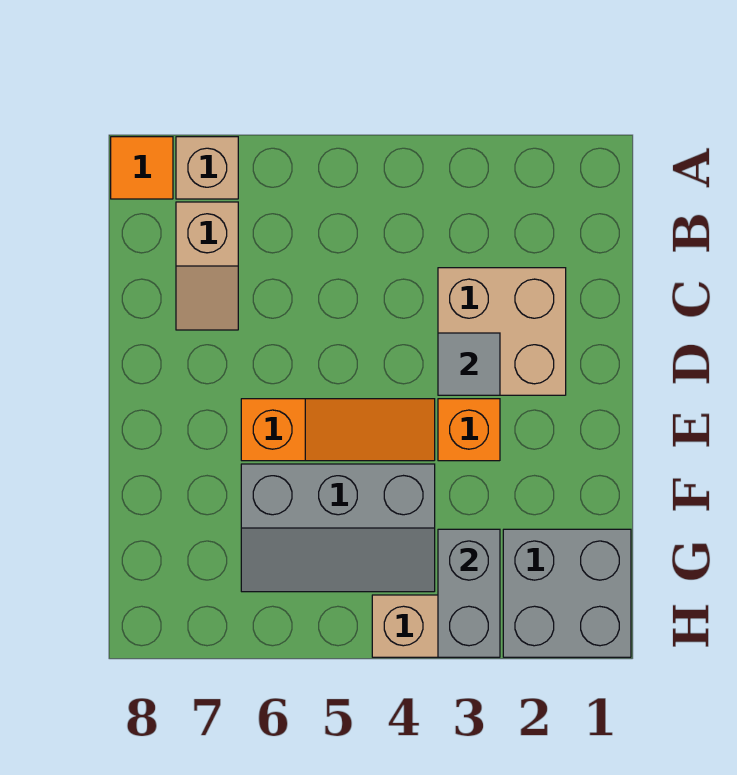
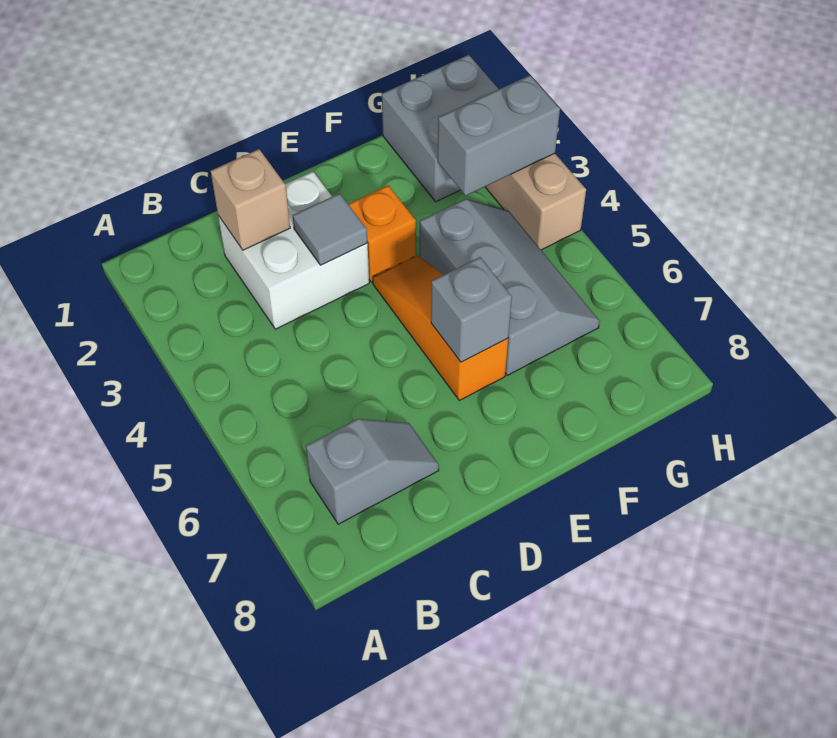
tan 1x1 brick [176,137,238,199] -> tan 1x1 brick moved to [211,149,290,250]
orange 1x1 tile [111,137,173,199] -> none
tan 1x2 slope [176,202,238,330] -> grey 1x2 slope [306,419,439,524]
tan 2x2 brick [438,268,566,395] -> white 2x2 brick [218,172,369,329]
none -> grey 1x1 brick [431,257,512,362]

